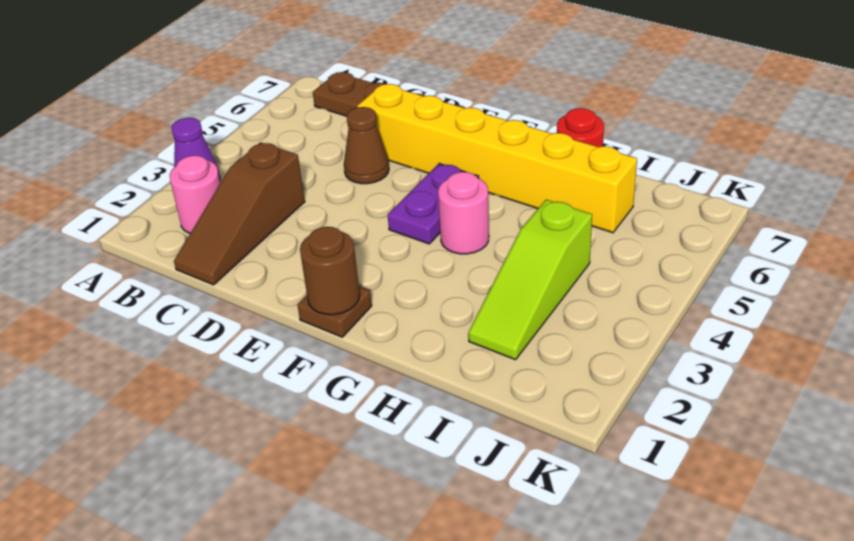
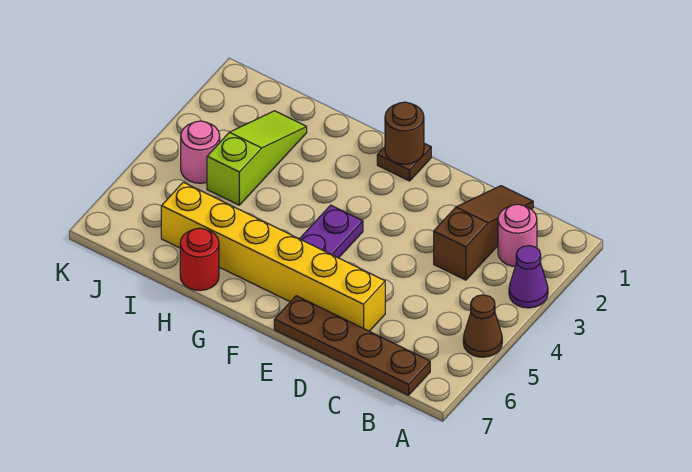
brown 1x1 cone [344,107,389,184] -> brown 1x1 cone moved to [463,295,502,357]
pink 1x1 round brick [438,172,489,254] -> pink 1x1 round brick moved to [181,121,220,183]

